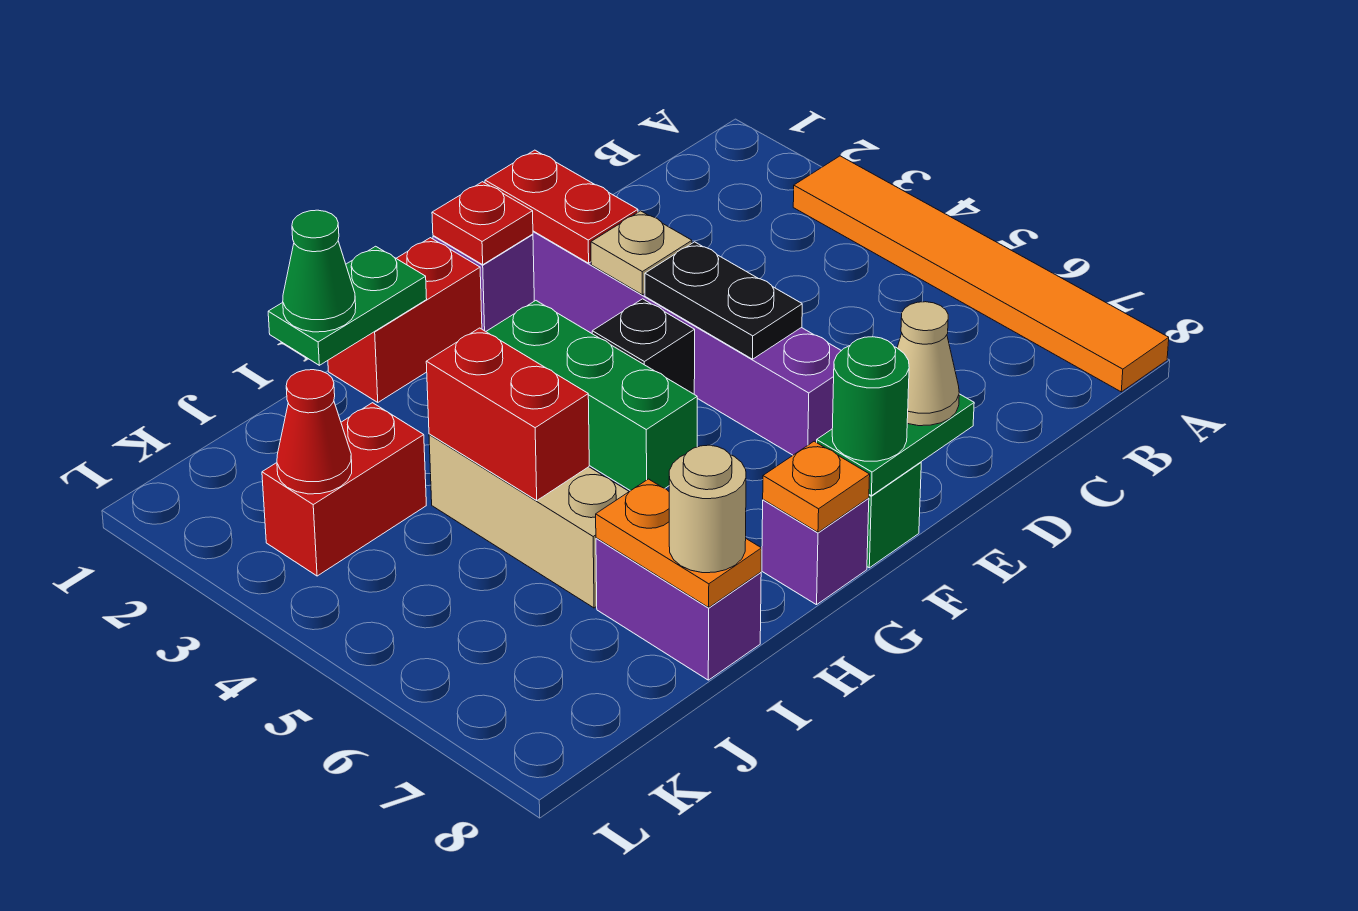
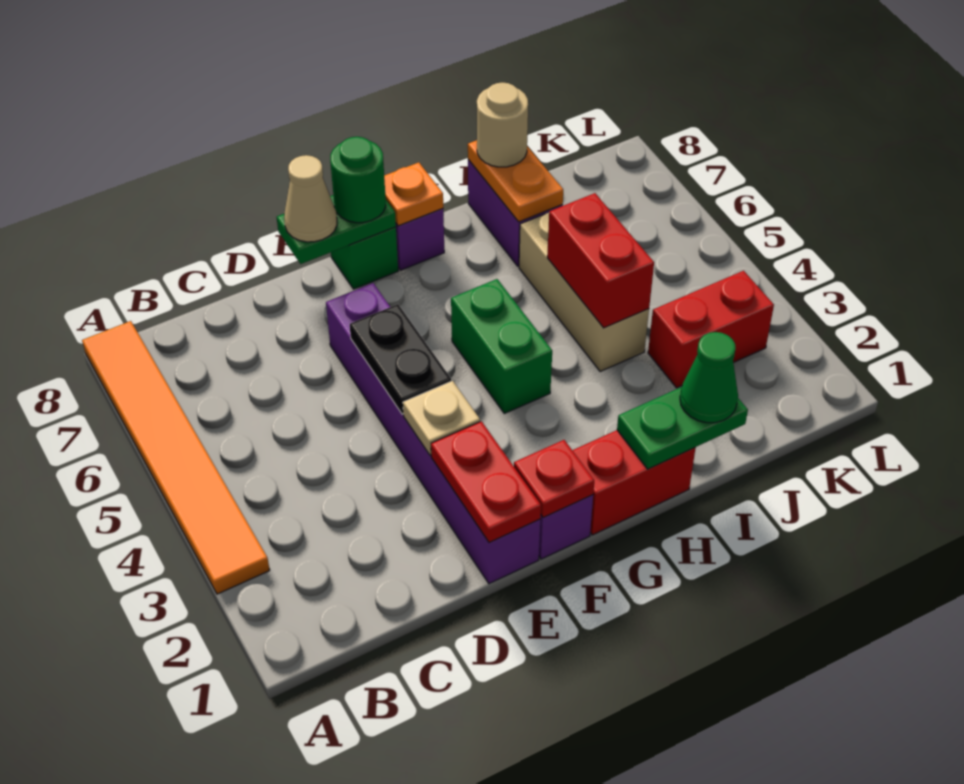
black 1x1 brick [592,299,695,394] -> none
green 1x3 brick [486,301,697,491] -> green 1x2 brick [451,279,552,413]
red 1x1 cone [277,370,352,494] -> none

